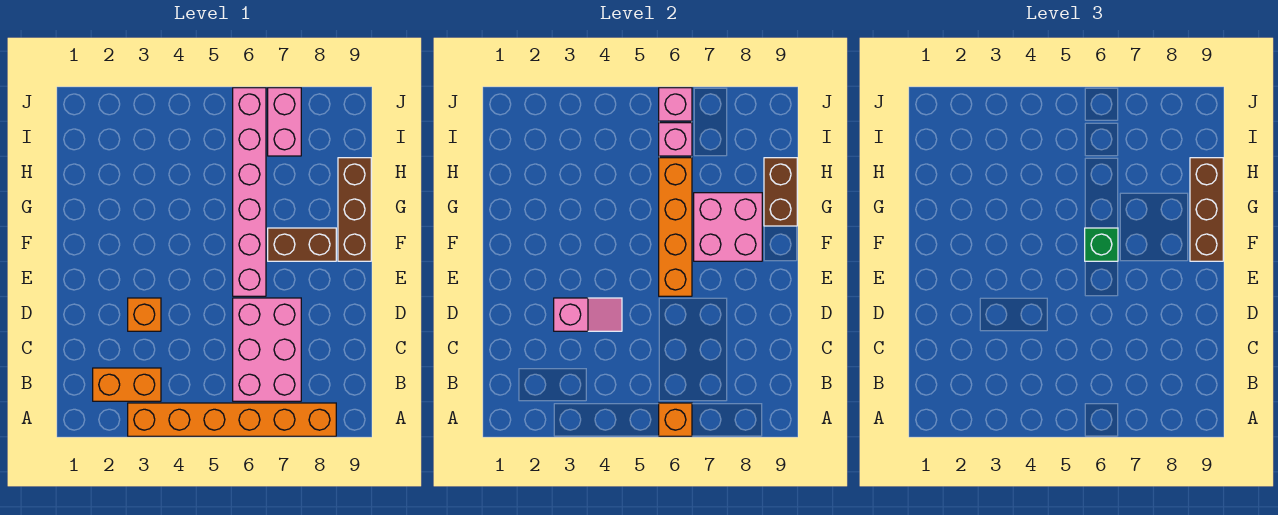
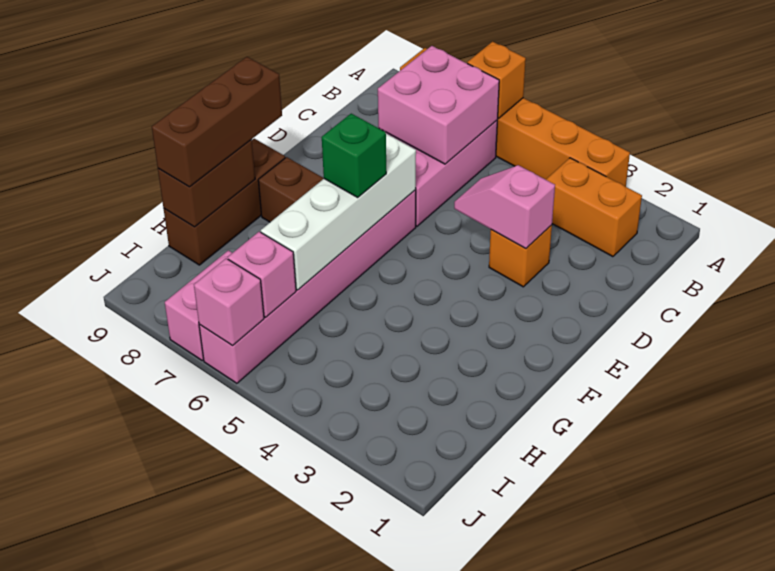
orange 1x4 brick [659,158,692,296] -> white 1x4 brick [261,134,416,290]
pink 2x2 brick [694,193,762,261] -> pink 2x2 brick moved to [378,46,499,164]

